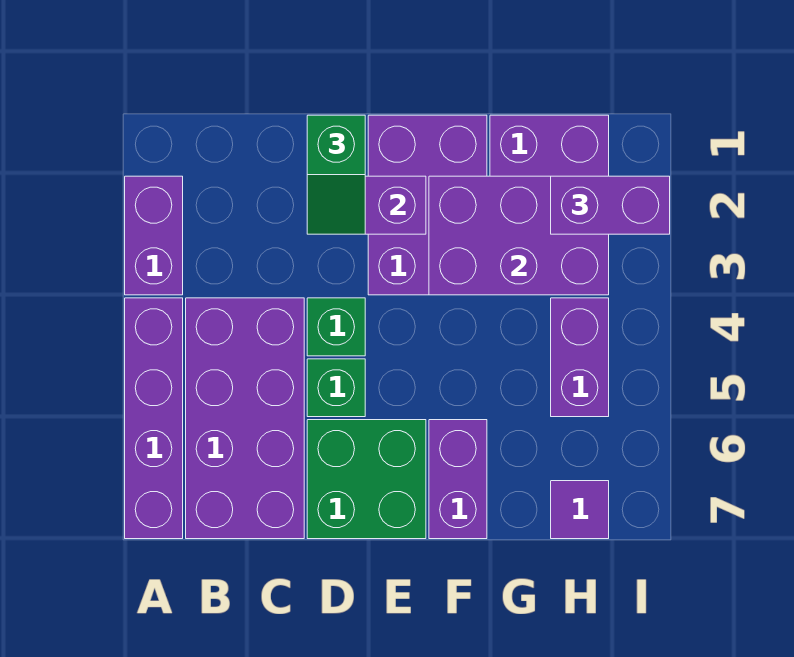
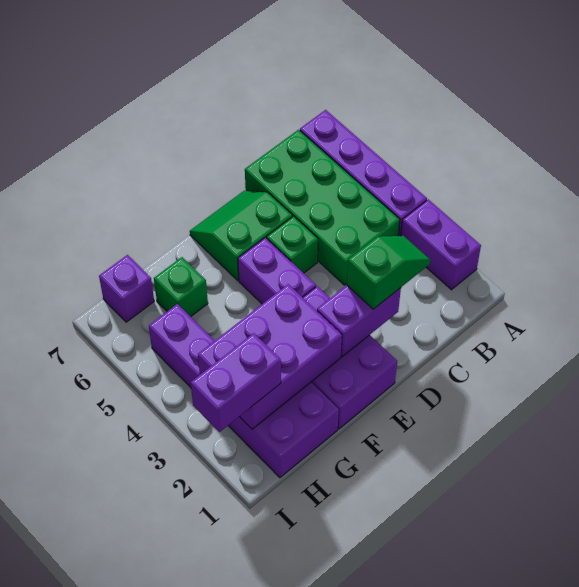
purple 2x4 brick [186,298,304,539] -> green 2x4 brick [245,130,400,285]
green 1x2 slope [307,115,365,234] -> green 1x2 slope turned to [347,236,430,309]
green 1x1 brick [307,298,365,356] -> green 1x1 brick moved to [154,257,208,317]
green 2x2 brick [307,420,426,539] -> green 2x2 slope [190,191,292,281]
purple 1x2 brick [429,420,487,539] -> purple 1x2 brick moved to [238,238,316,304]
purple 1x1 tile [551,481,609,539] -> purple 1x1 brick [99,255,154,322]

